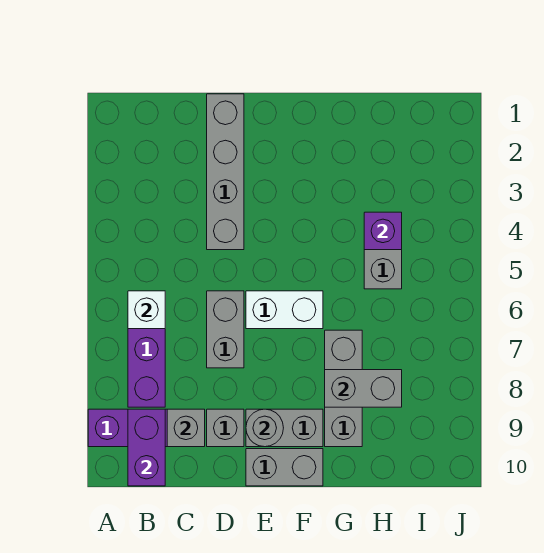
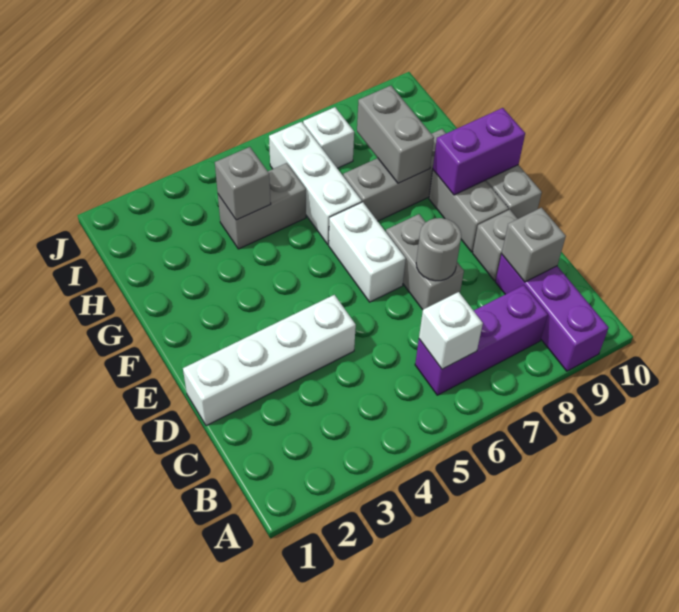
purple 1x2 brick [128,409,165,486] -> purple 1x2 brick moved to [433,108,525,195]
grey 1x4 brick [207,94,244,250] -> white 1x4 brick [183,295,356,426]
grey 1x2 brick [207,291,244,368] -> grey 1x2 brick turned to [386,214,464,310]
grey 1x1 round brick [246,409,283,447] -> grey 1x1 round brick moved to [416,218,461,281]
none -> white 1x3 brick [269,122,362,244]
purple 1x1 brick [364,212,402,250] -> grey 1x1 brick [215,147,271,220]
none -> white 1x1 brick [303,107,354,168]

